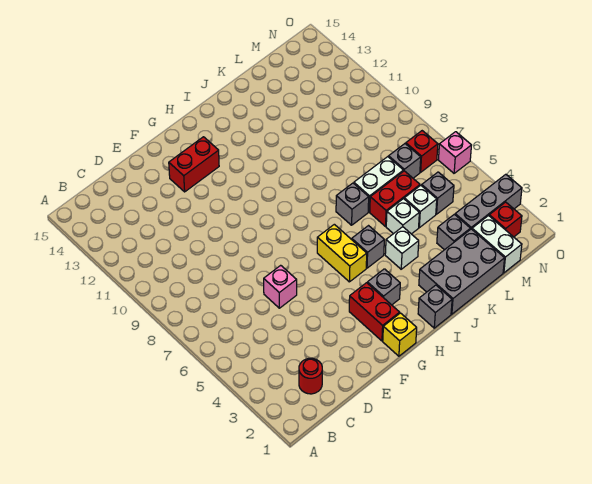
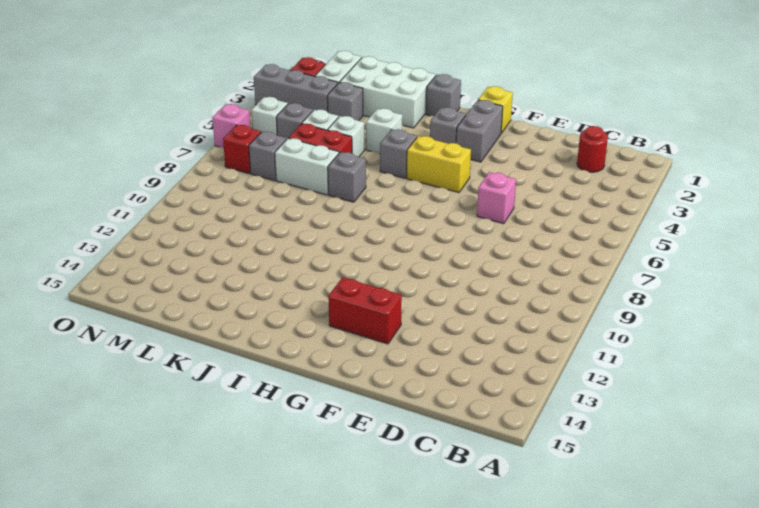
red 1x2 brick [349,283,400,341] -> grey 1x2 brick [456,100,503,162]
yellow 1x2 brick [317,224,367,282] -> yellow 1x2 brick turned to [407,136,471,193]
grey 2x3 brick [419,229,505,314] -> white 2x3 brick [340,56,436,128]
none -> white 1x1 brick [251,97,288,135]

